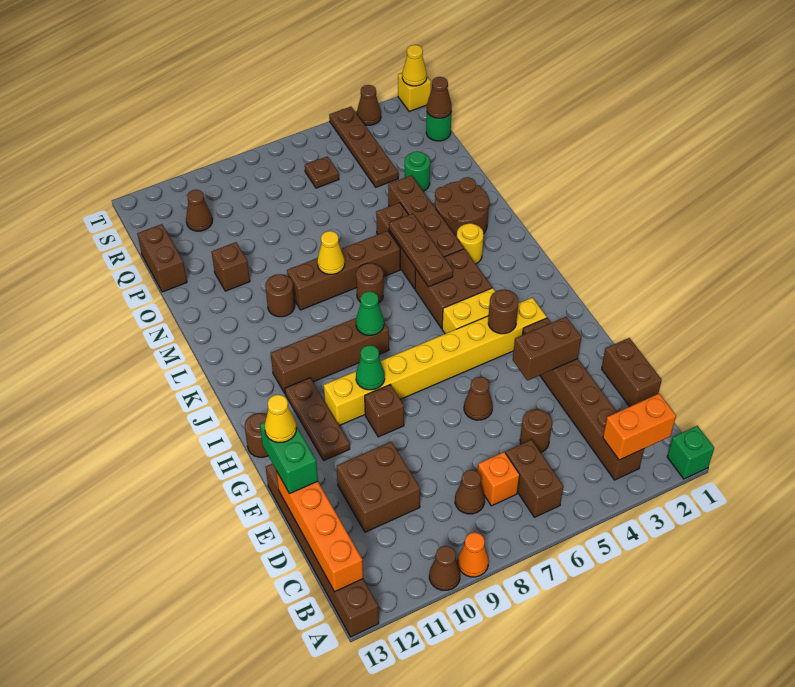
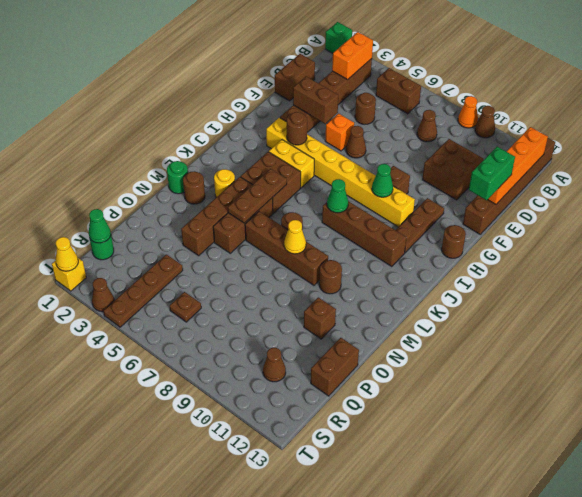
orange 1x2 brick [603,394,676,460] -> orange 1x2 brick turned to [332,32,373,80]
brown 1x2 brick [506,440,563,517] -> brown 1x2 brick turned to [376,68,421,114]
orange 1x1 brick [478,452,520,506] -> orange 1x1 brick moved to [325,114,354,151]
yellow 1x1 cone [265,395,296,443] -> none
brown 2x2 round brick [435,177,489,237] -> brown 1x1 round brick [183,171,205,204]
green 1x1 round brick [405,151,430,191] -> green 1x1 round brick moved to [167,161,188,194]
brown 1x1 cone [427,77,452,118] -> green 1x1 cone [89,209,111,243]

